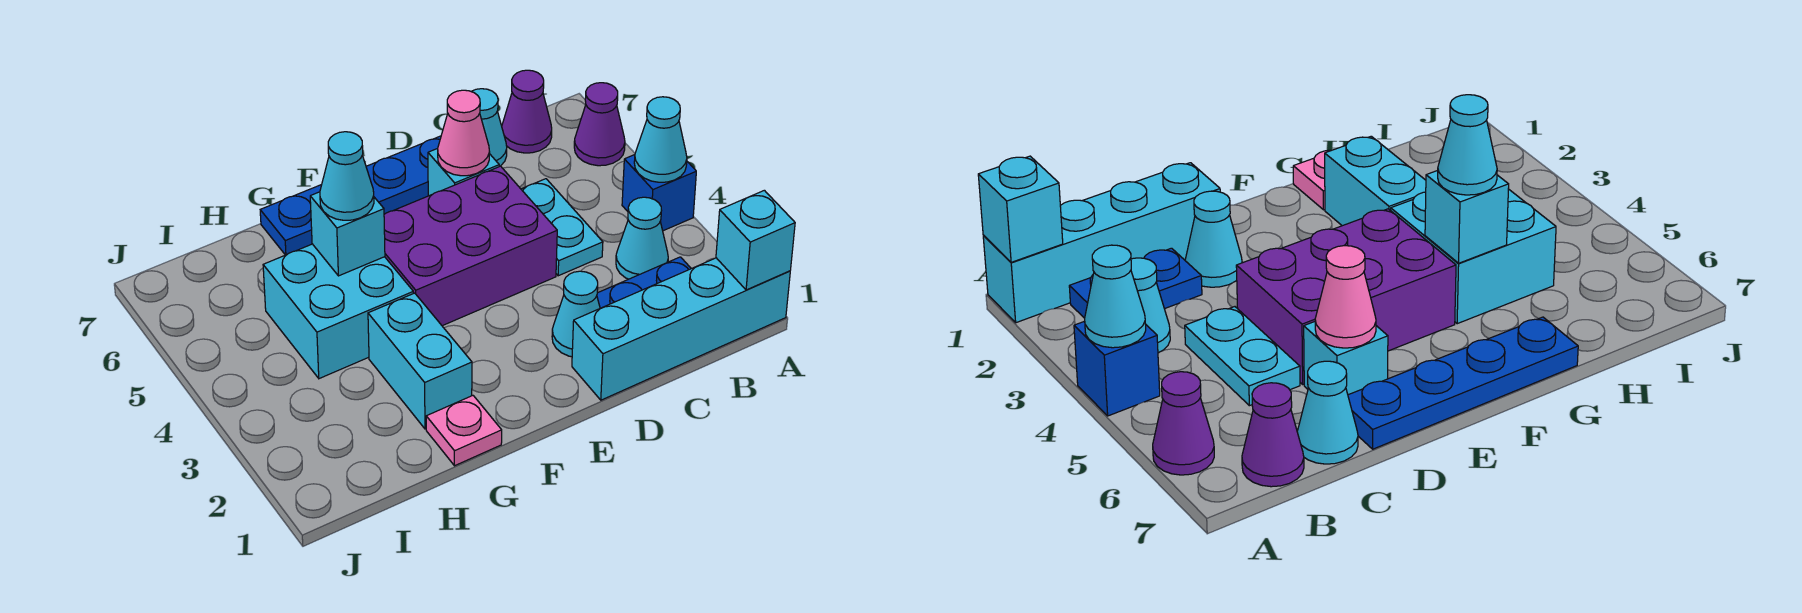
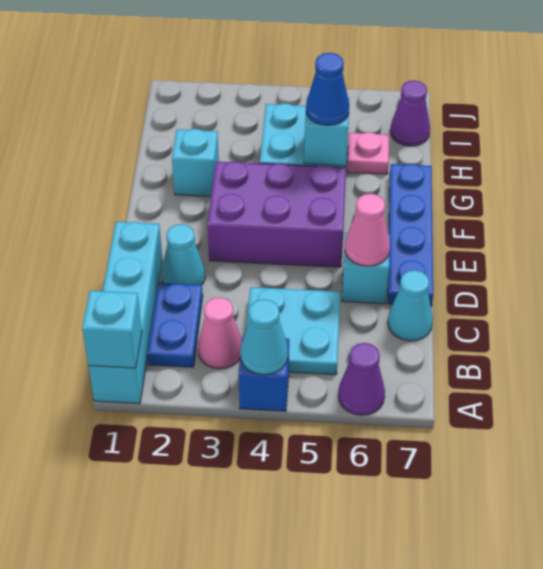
cyan 1x1 cone [616,197,668,279] -> pink 1x1 cone [198,297,242,369]
purple 1x1 cone [502,70,552,153] -> purple 1x1 cone moved to [390,80,430,146]
cyan 1x2 plate [521,179,603,276] -> cyan 2x2 plate [246,287,340,375]
purple 2x3 brick [384,166,557,326] -> purple 2x3 brick turned to [208,161,346,267]
pink 1x1 plate [426,396,502,466] -> pink 1x1 plate moved to [347,132,389,174]
cyan 1x2 brick [368,293,472,429] -> cyan 1x1 brick [172,129,219,196]
cyan 1x1 cone [320,132,374,220] -> blue 1x1 cone [306,53,349,125]

